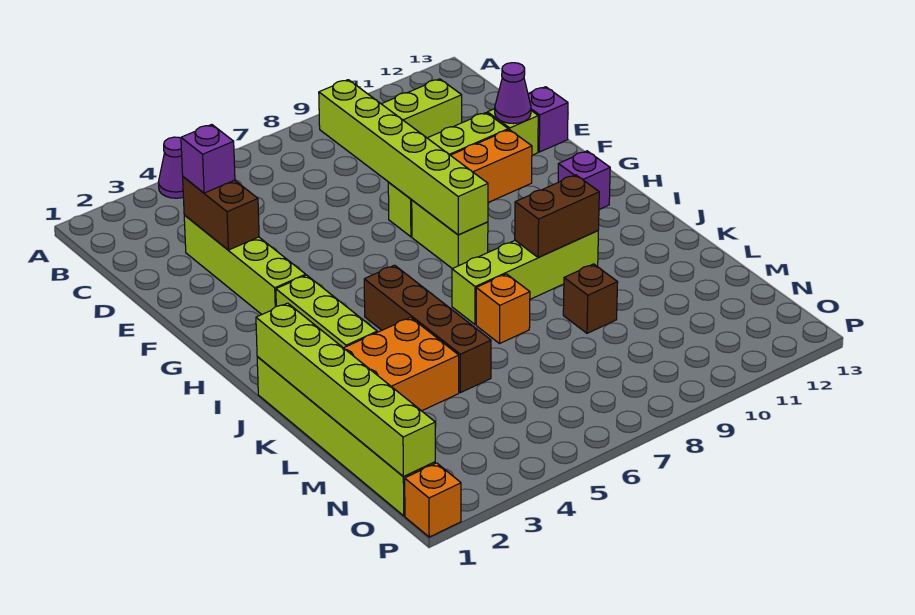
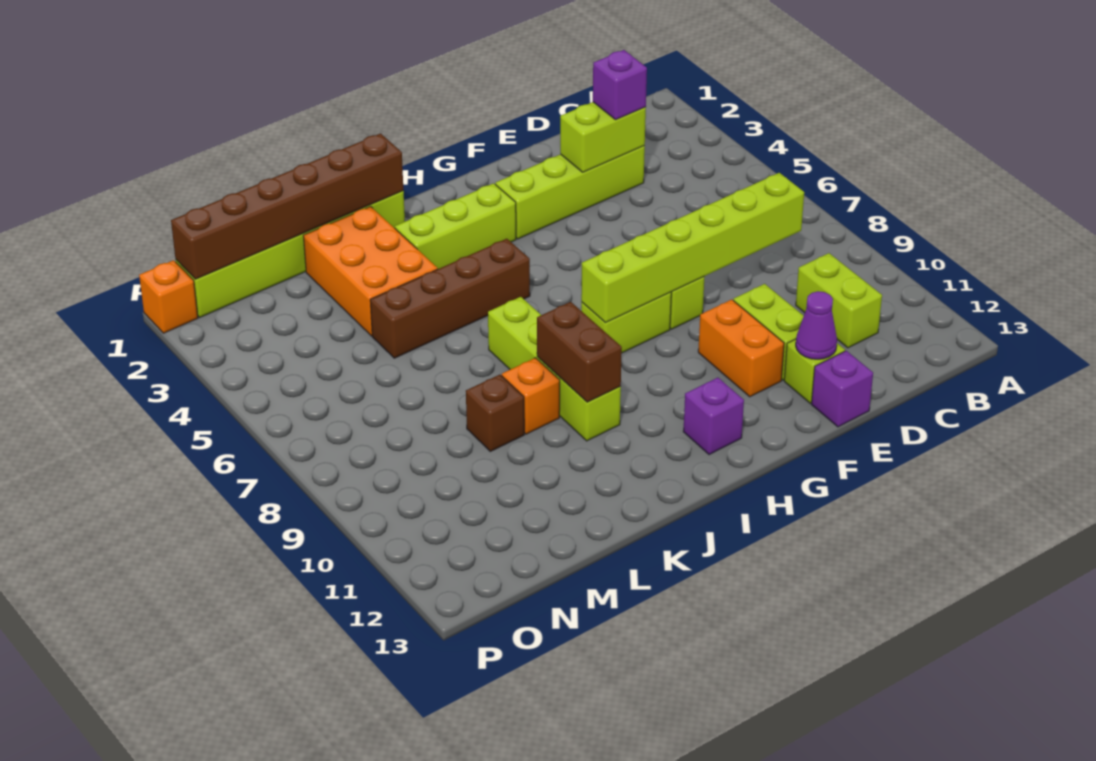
purple 1x1 cone [159,137,183,198] -> none
brown 1x2 brick [183,177,259,250] -> lime 1x2 brick [560,102,646,172]
lime 1x6 brick [256,303,435,477] -> brown 1x6 brick [171,134,403,279]
orange 1x1 brick [476,274,530,344] -> orange 1x1 brick moved to [502,358,560,434]

